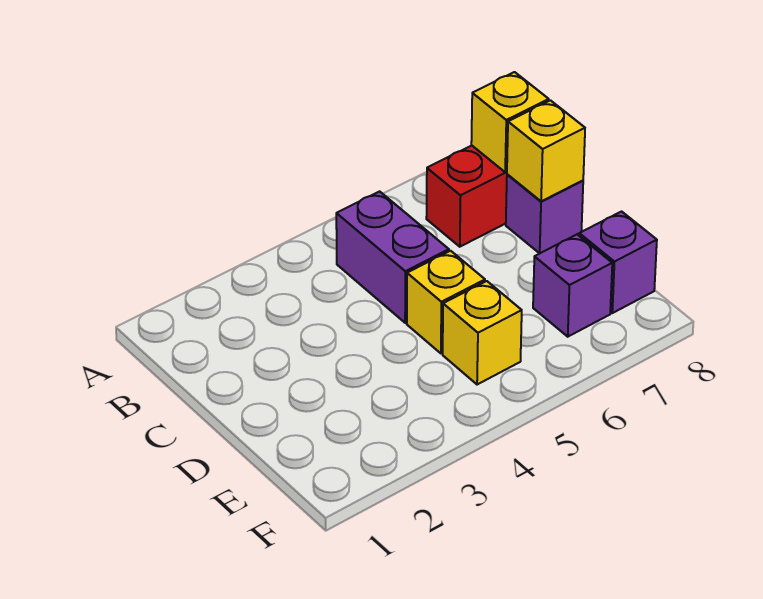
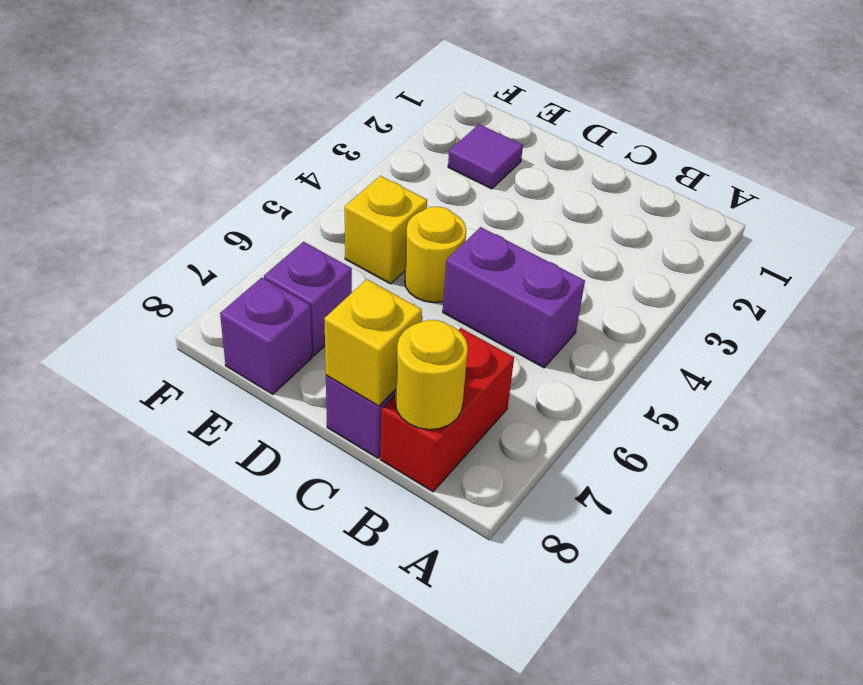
yellow 1x1 brick [471,72,549,172] -> yellow 1x1 round brick [395,320,468,430]
yellow 1x1 brick [407,251,485,353] -> yellow 1x1 round brick [405,207,466,303]
none -> purple 1x1 tile [448,124,523,189]

